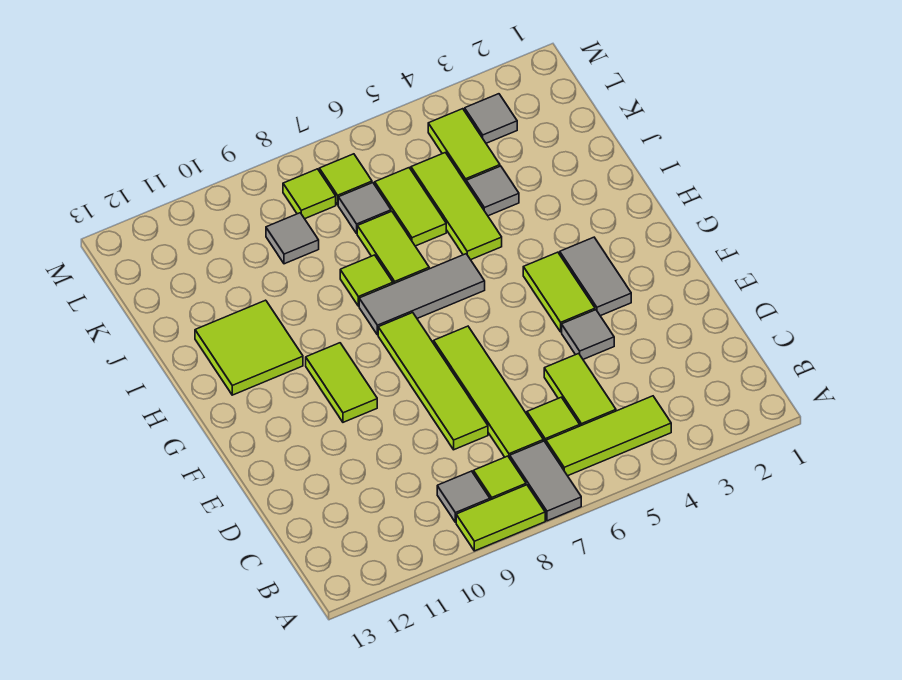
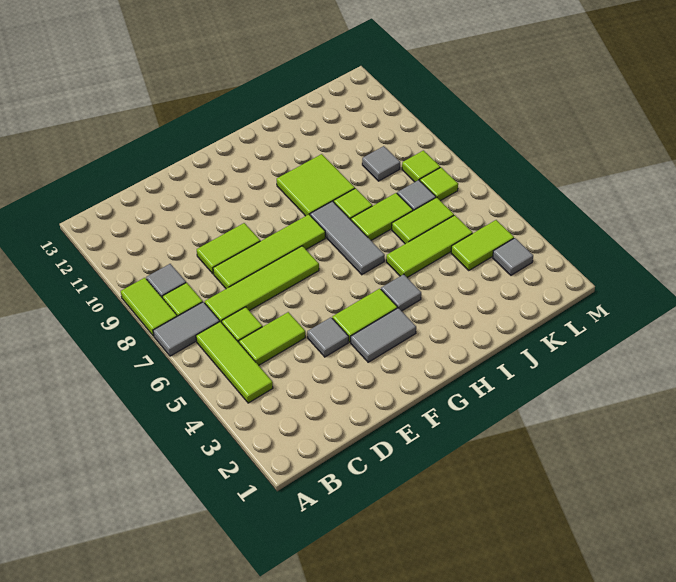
lime 1x2 tile [306,343,377,422] -> lime 1x2 tile moved to [197,223,260,274]
lime 2x2 tile [195,300,303,395] -> lime 2x2 tile moved to [277,154,355,216]
grey 1x1 tile [466,166,519,216] -> grey 1x1 tile moved to [381,274,421,311]

